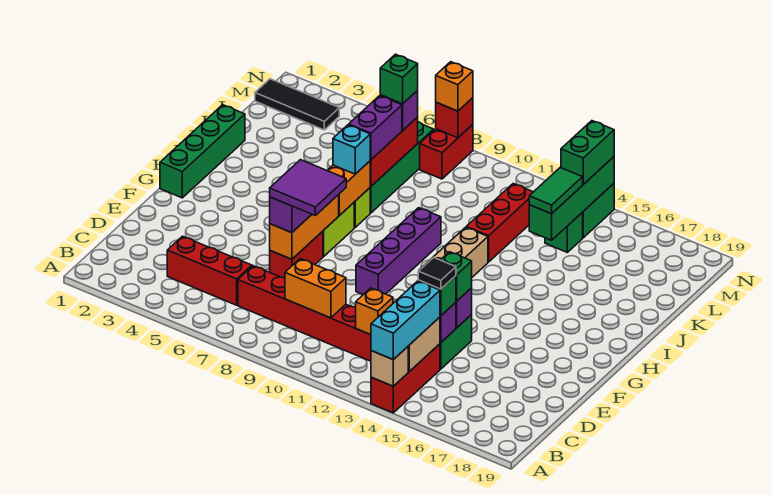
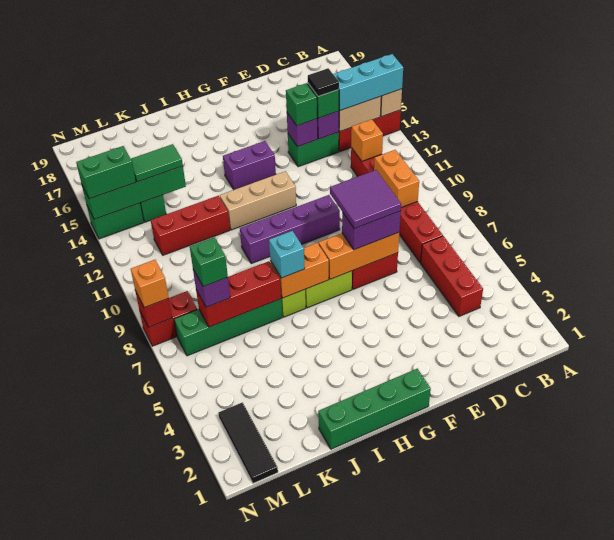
purple 1x2 brick [349,96,402,160] -> purple 1x2 brick moved to [223,141,276,190]

